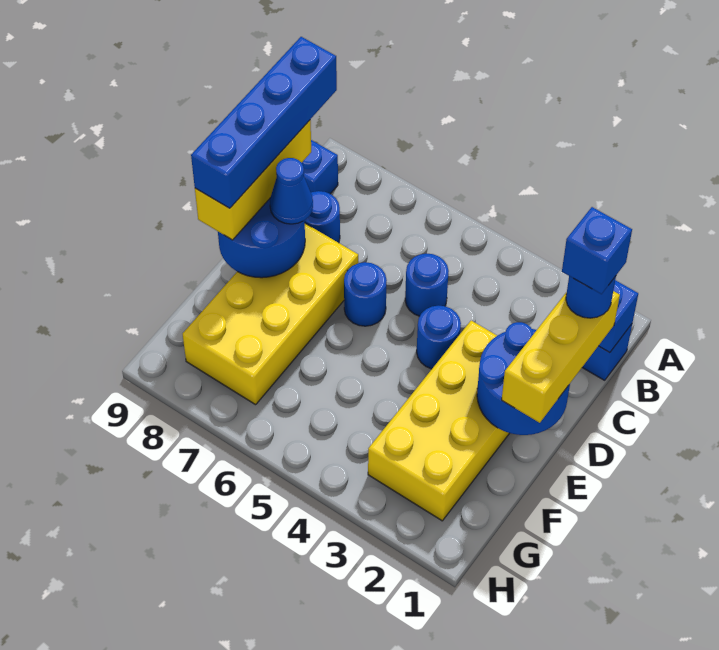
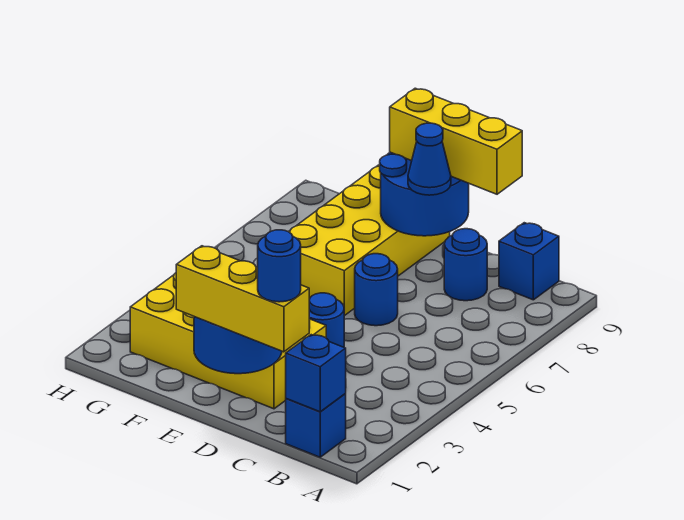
blue 1x4 brick [191,37,337,208] -> none
blue 1x1 brick [562,207,632,294] -> none
blue 1x1 round brick [405,254,449,316] -> none
yellow 2x4 brick [183,223,358,405] -> yellow 2x4 brick turned to [288,165,450,316]

